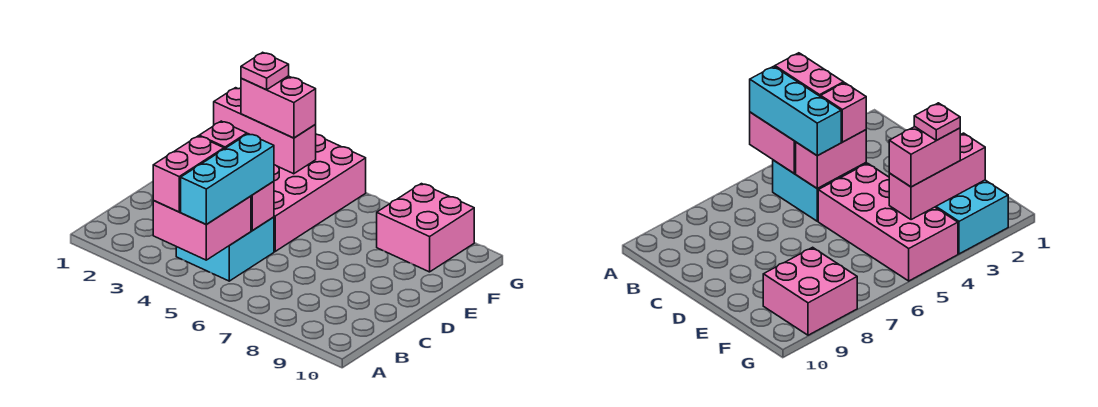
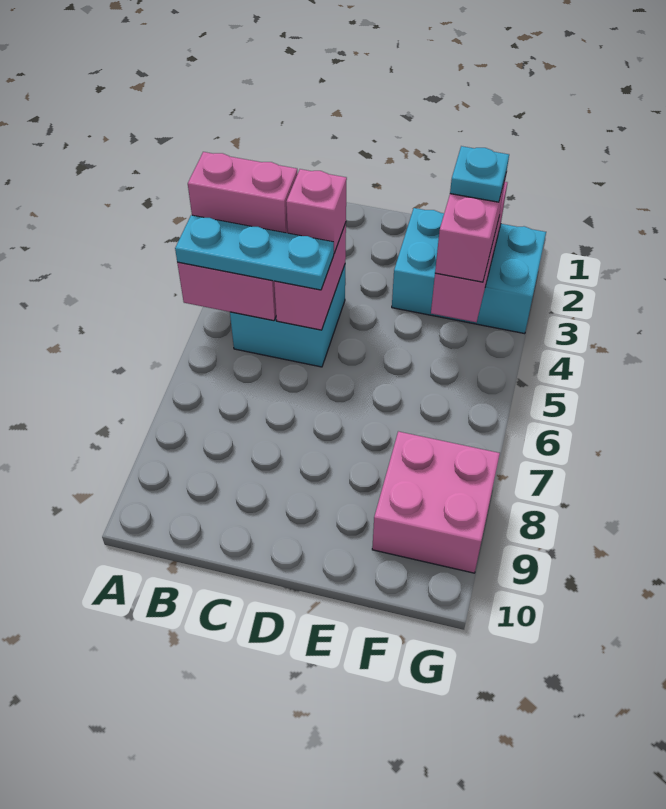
cyan 1x3 brick [181,134,274,225] -> cyan 1x3 plate [175,215,334,290]
pink 2x4 brick [274,134,366,251] -> none
pink 1x1 plate [241,52,289,90] -> cyan 1x1 plate [450,146,509,202]

